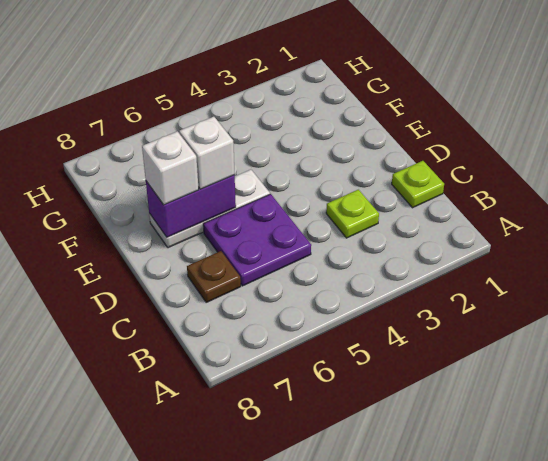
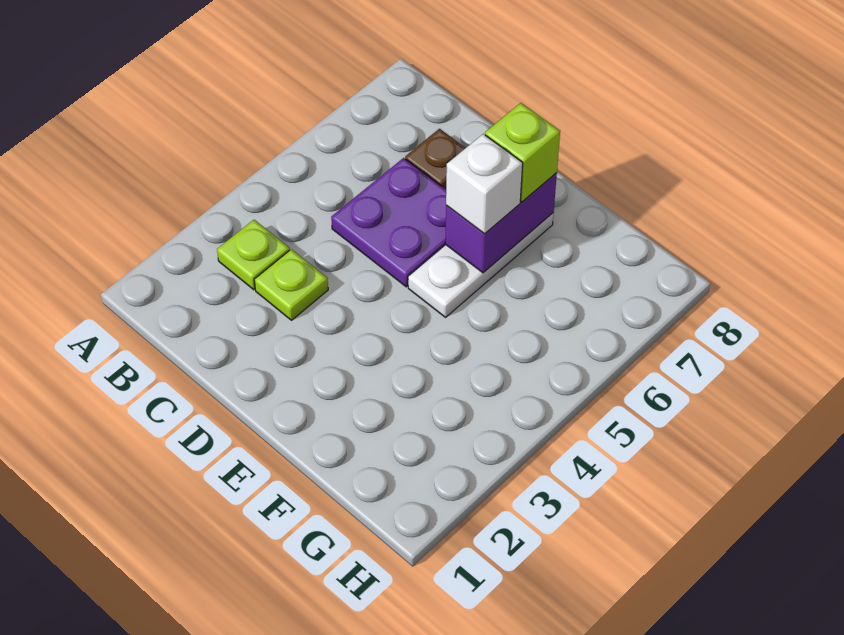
lime 1x1 plate [392,161,444,208] -> lime 1x1 plate moved to [217,220,290,290]
white 1x1 brick [142,131,199,205] -> lime 1x1 brick [485,103,560,202]

